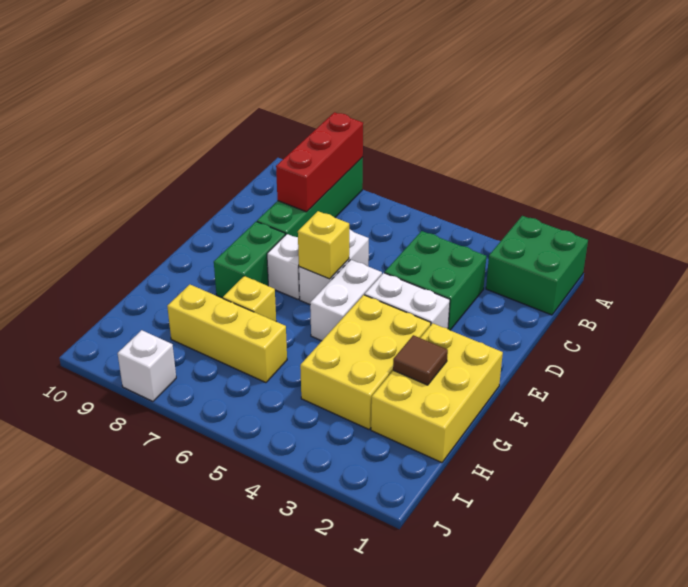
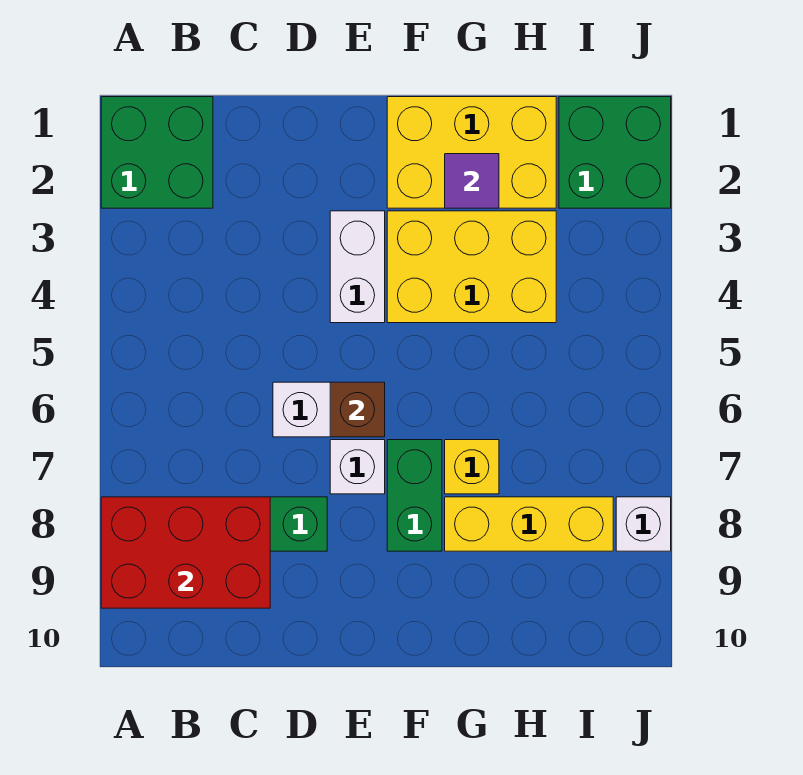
red 1x3 brick [276,112,363,212] -> red 2x3 brick [101,497,270,608]
green 2x2 brick [385,231,486,330] -> green 2x2 brick moved to [559,97,671,208]
white 1x2 brick [310,260,382,341] -> none
yellow 1x1 brick [298,211,349,279] -> brown 1x1 brick [330,382,385,437]
green 1x2 brick [214,222,285,298] -> green 1x2 brick turned to [387,440,442,551]
brown 1x1 tile [393,335,448,385] -> purple 1x1 tile [445,154,499,208]
yellow 1x3 brick [167,285,287,383] -> yellow 1x3 brick turned to [445,497,613,551]

